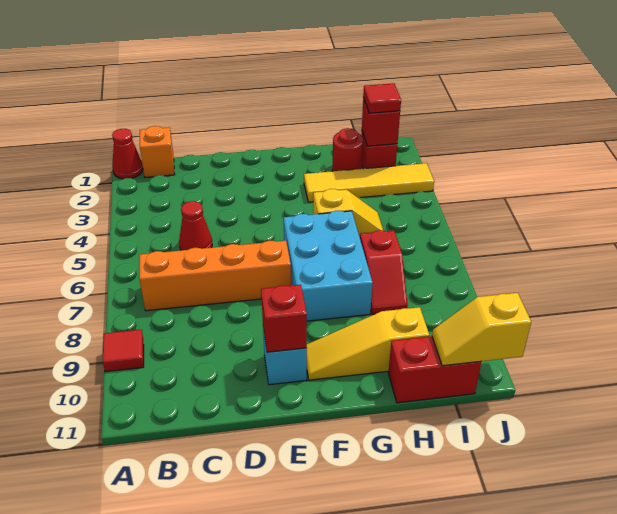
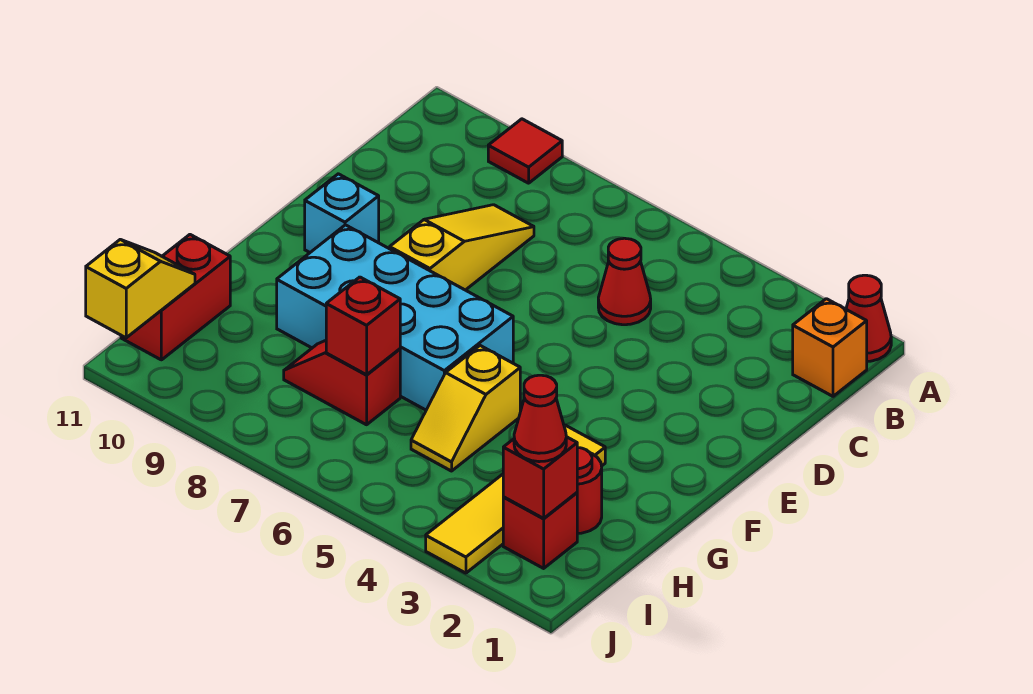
orange 1x4 brick [139,241,291,311] -> none
red 1x1 brick [261,285,307,352] -> red 1x1 brick moved to [326,277,400,375]
cyan 2x3 brick [284,211,373,321] -> cyan 2x4 brick [277,225,513,410]
yellow 1x3 slope [307,307,429,380] -> yellow 1x3 slope moved to [390,205,534,290]
red 1x1 tile [363,83,401,113] -> red 1x1 cone [514,375,566,462]

